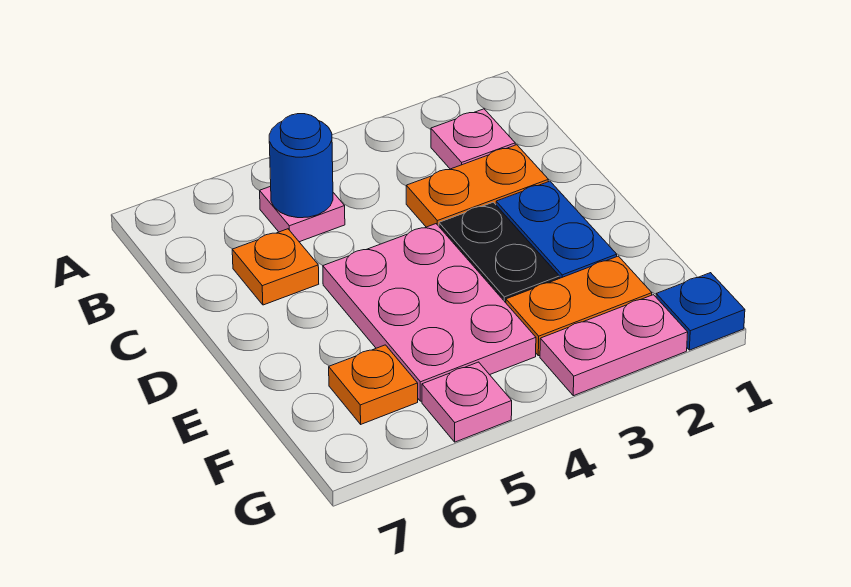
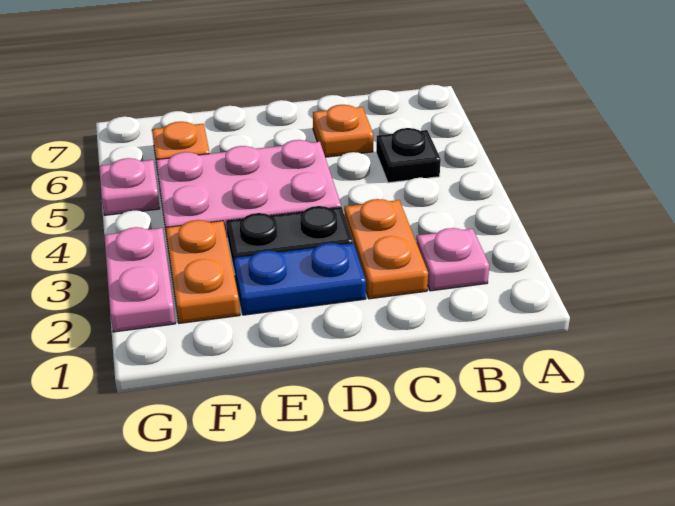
pink 1x1 plate [260,186,345,242] -> black 1x1 plate [376,128,441,183]
blue 1x1 round brick [269,114,333,218] -> none
blue 1x1 plate [656,273,745,350] -> none

